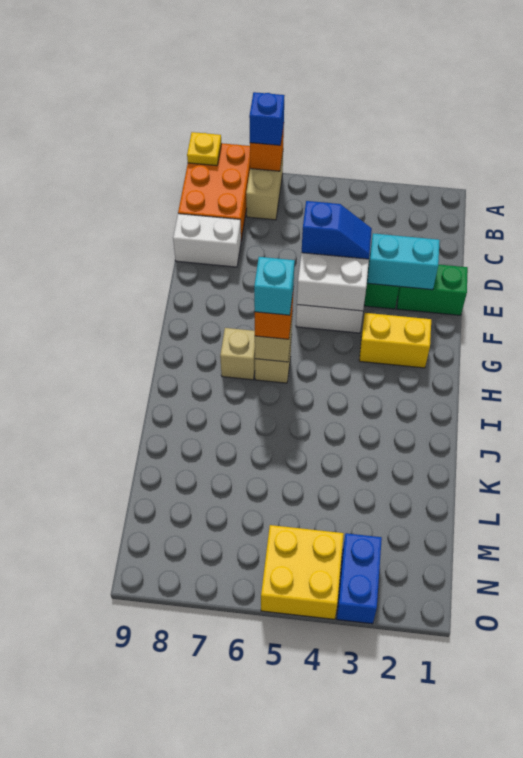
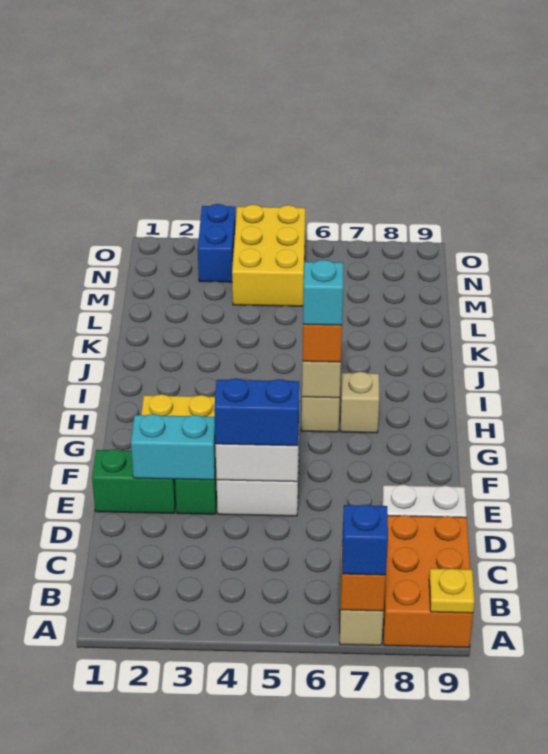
blue 1x2 slope [302,201,372,259] -> blue 1x2 brick [214,378,299,446]
yellow 2x2 brick [261,525,344,619] -> yellow 2x3 brick [232,205,305,306]

